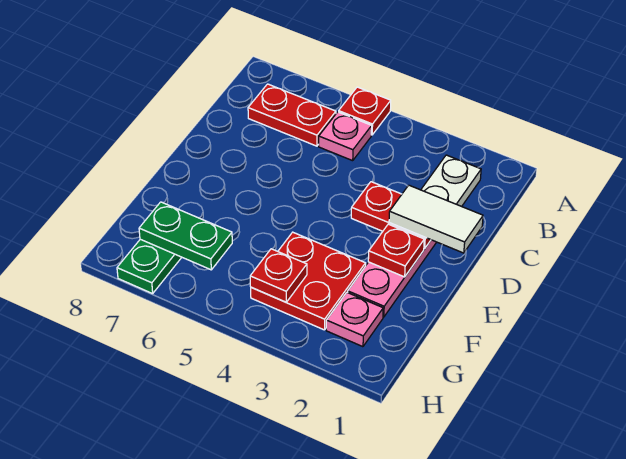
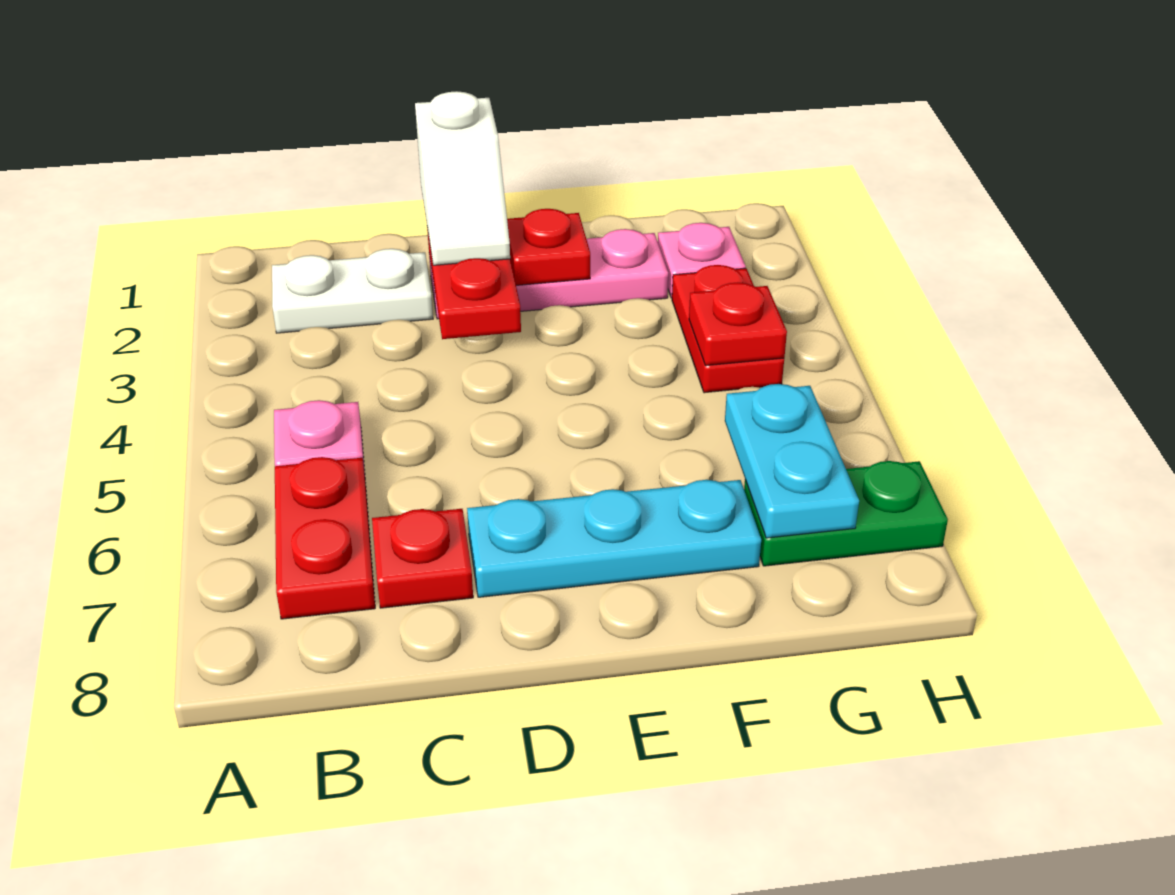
red 1x1 plate [339,87,391,135] -> red 1x1 plate moved to [372,509,473,608]
white 1x2 tile [389,185,483,253] -> white 1x2 slope [415,91,510,265]
none -> cyan 1x3 plate [467,480,761,597]
red 2x2 plate [251,232,366,330] -> red 1x2 plate [672,265,784,393]
green 1x2 plate [139,202,232,270] -> cyan 1x2 plate [725,384,859,538]

